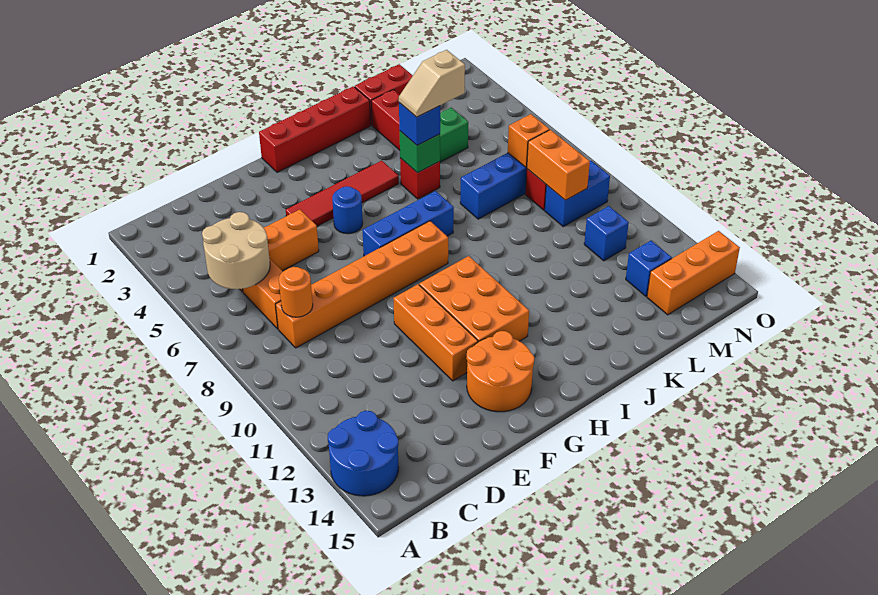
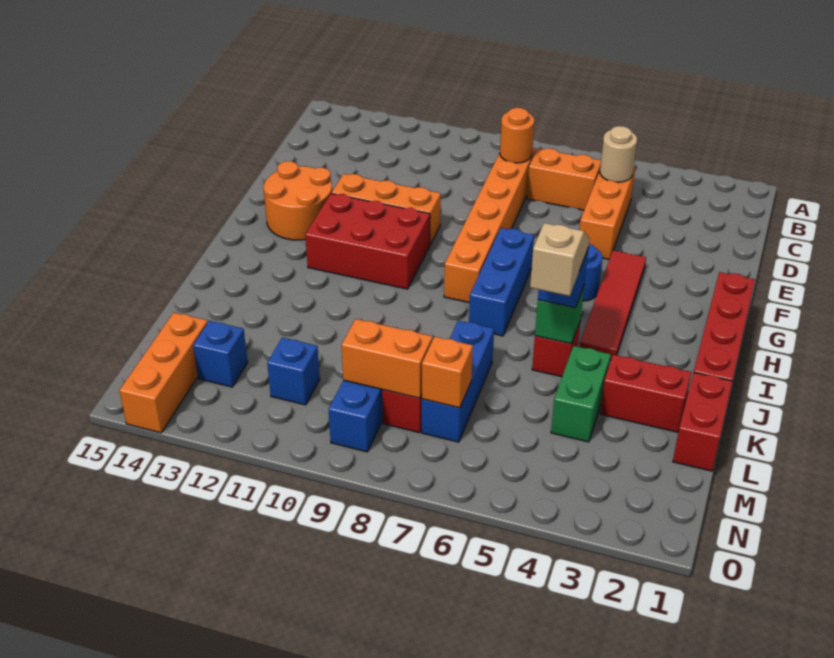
blue 2x2 round brick [328,411,399,496] -> none
tan 2x2 round brick [202,212,270,289] -> tan 1x1 round brick [600,126,637,182]
orange 2x3 brick [419,256,529,342] -> red 2x3 brick [305,194,430,289]

